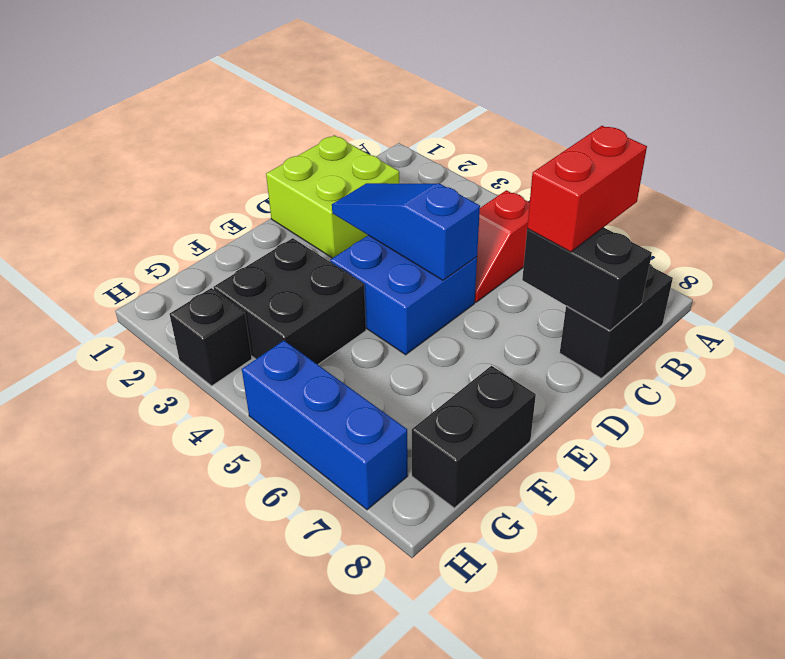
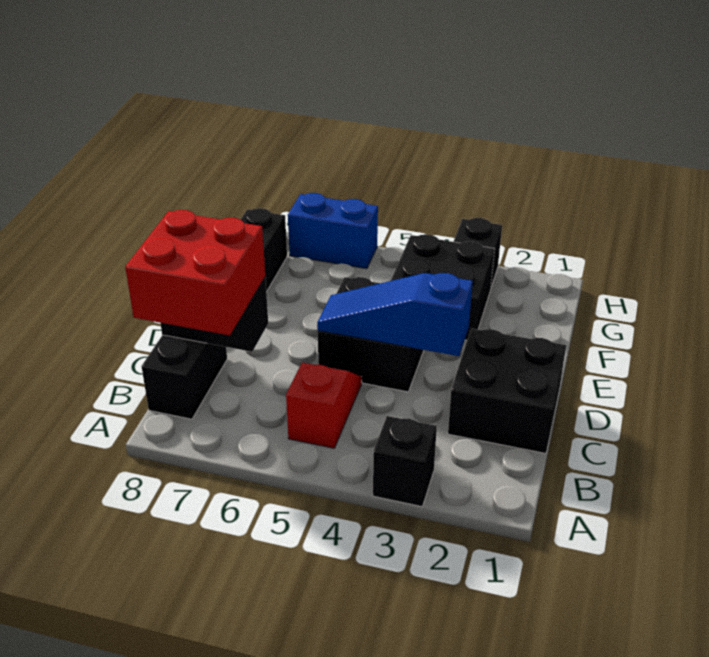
none -> black 1x1 brick [373,416,437,507]
red 1x2 brick [527,126,647,252] -> red 2x2 brick [125,210,265,335]
lime 2x2 brick [266,135,399,258] -> black 2x2 brick [448,328,566,453]
blue 1x3 slope [332,183,480,280] -> blue 1x3 slope turned to [317,273,473,356]
blue 2x2 brick [330,235,477,355] -> black 2x2 brick [318,277,424,392]
blue 1x3 brick [242,341,408,510] -> blue 1x2 brick [288,193,378,269]

